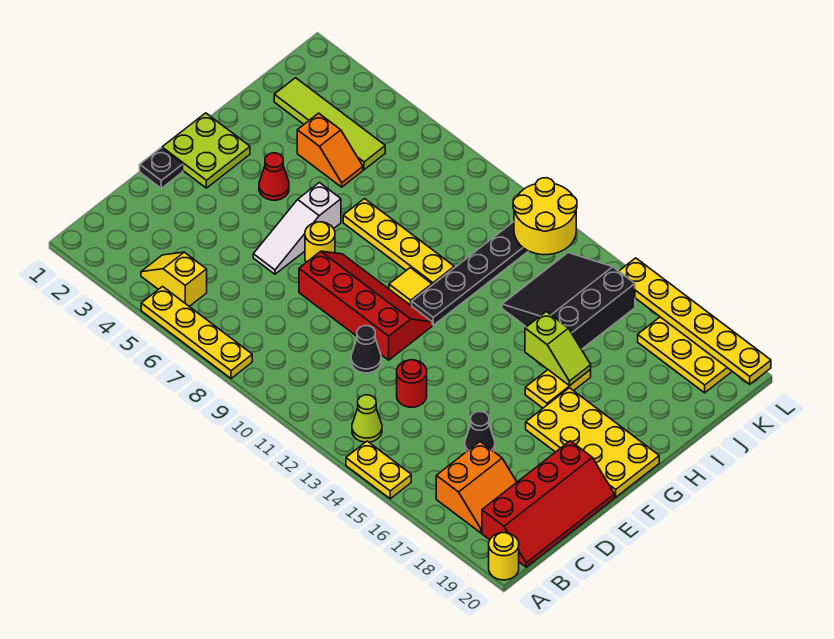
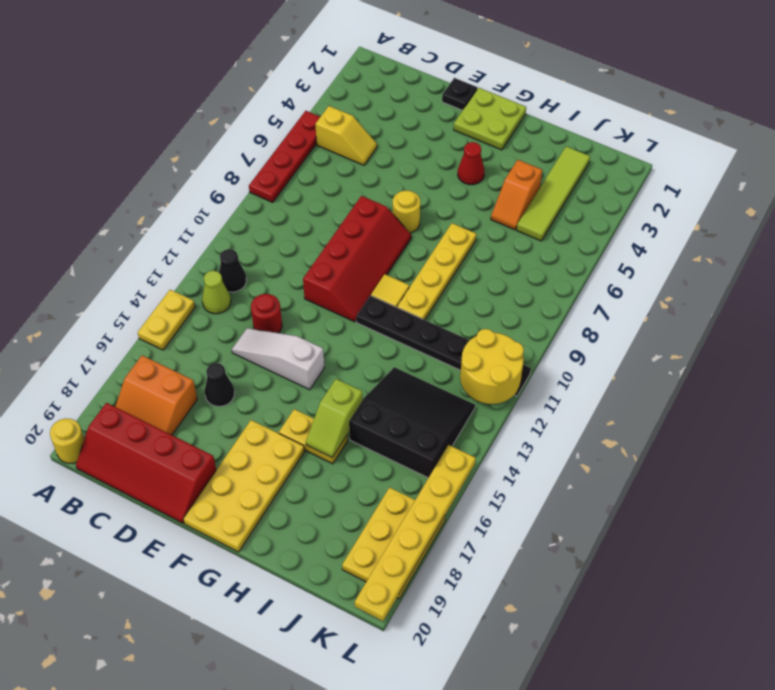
yellow 1x4 plate [141,287,252,378] -> red 1x4 plate [249,111,320,202]
yellow 1x2 slope [141,252,207,306] -> yellow 1x2 slope turned to [316,106,377,165]
black 1x1 cone [351,326,381,373] -> black 1x1 cone moved to [219,249,246,292]
white 1x3 slope [253,183,341,274] -> white 1x3 slope moved to [232,328,324,390]

